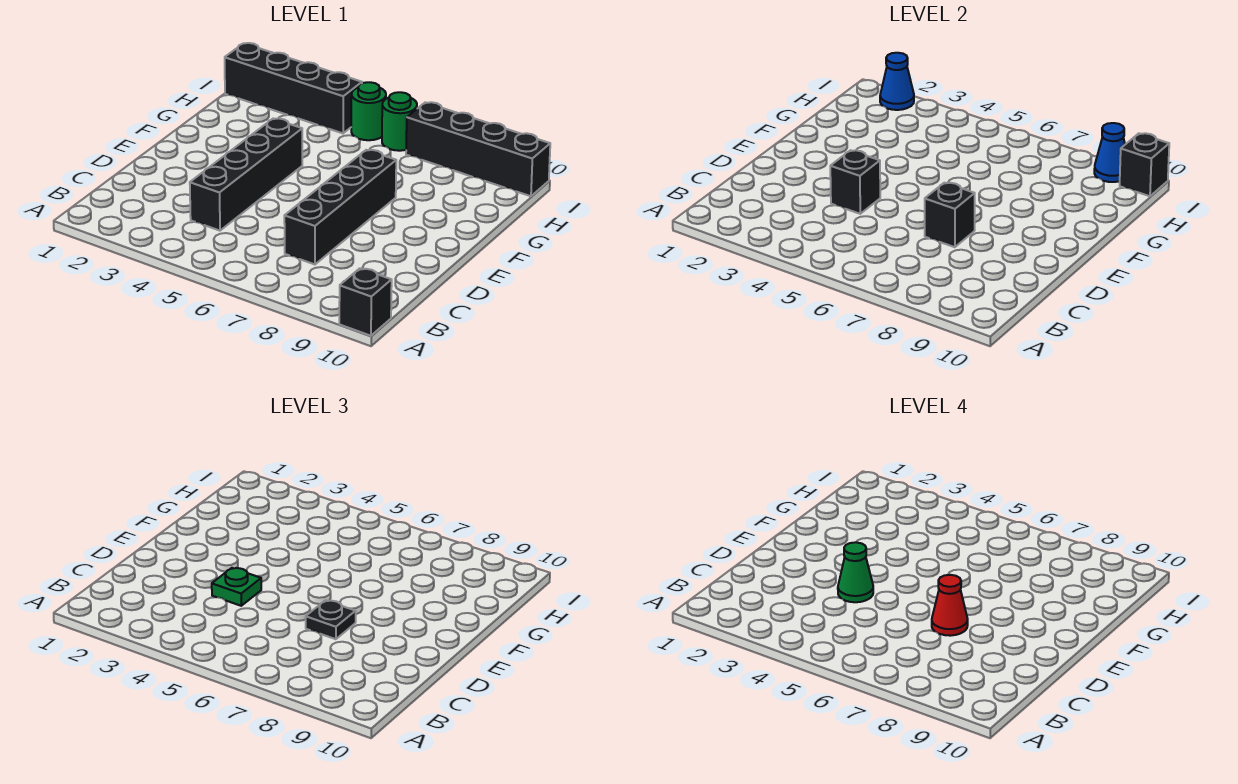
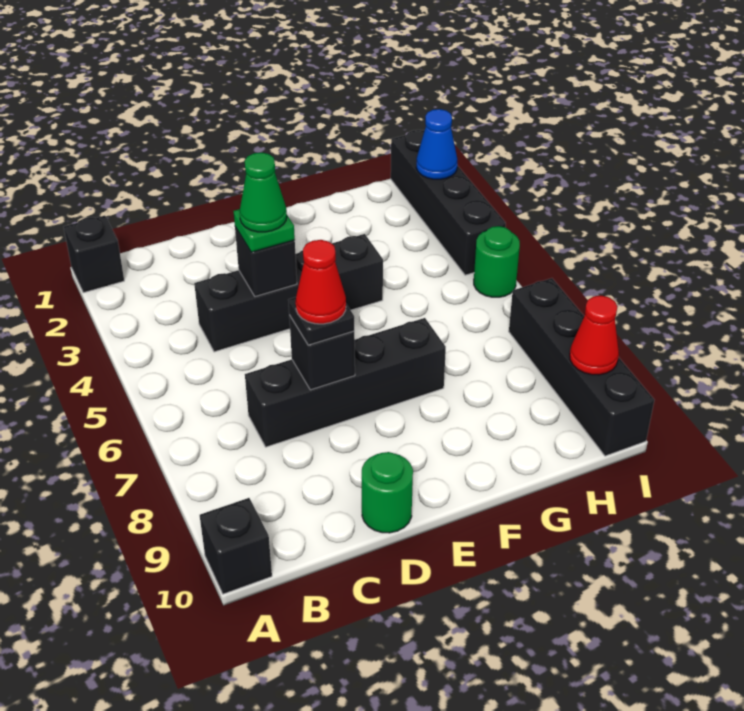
green 1x1 round brick [382,92,417,151] -> green 1x1 round brick moved to [362,452,413,533]
blue 1x1 cone [1094,123,1125,182] -> red 1x1 cone [570,296,619,375]
black 1x1 brick [1120,133,1169,196] -> black 1x1 brick moved to [64,216,124,293]

